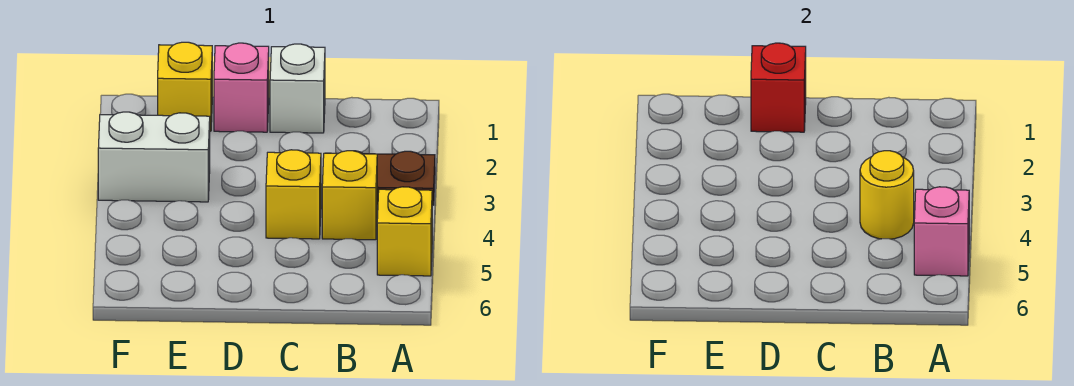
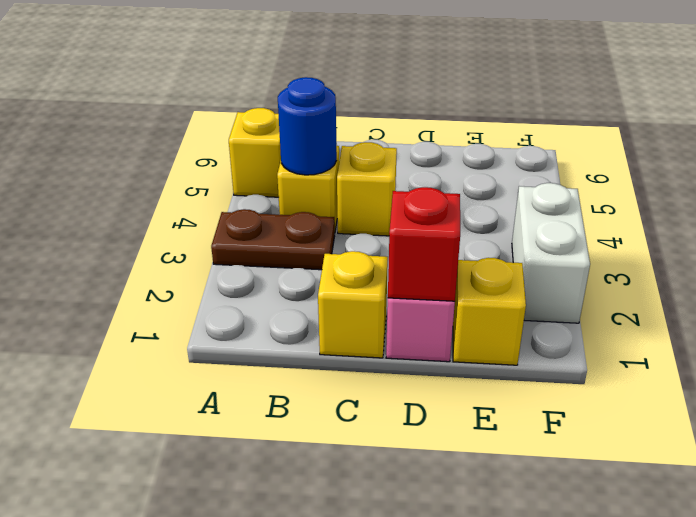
pink 1x1 brick [914,187,969,276] -> none
yellow 1x1 round brick [860,151,914,239] -> blue 1x1 round brick [278,77,337,175]
white 1x1 brick [270,44,325,133] -> yellow 1x1 brick [318,251,388,358]
white 1x2 brick [98,112,210,202] -> white 1x2 brick turned to [512,183,590,323]

